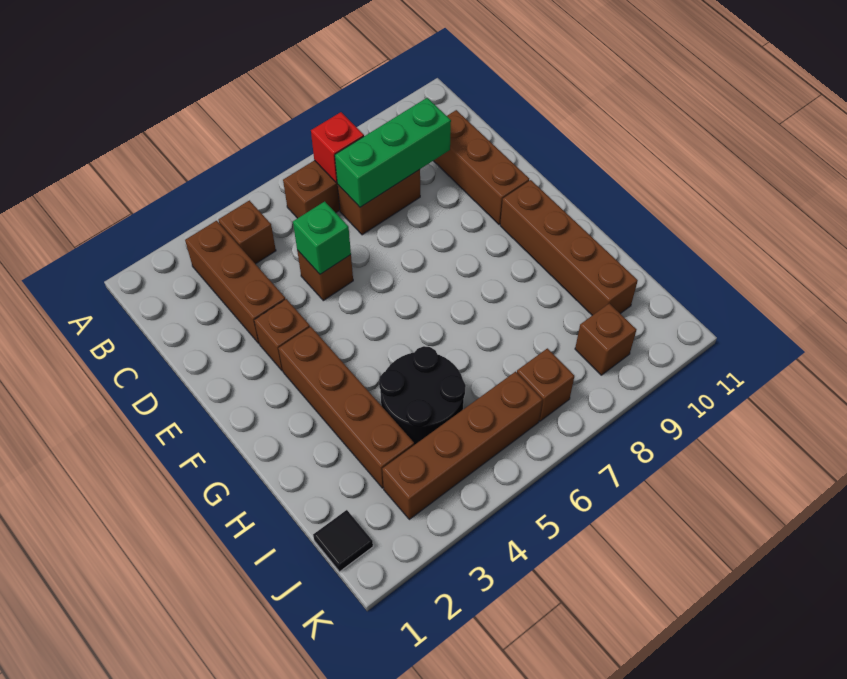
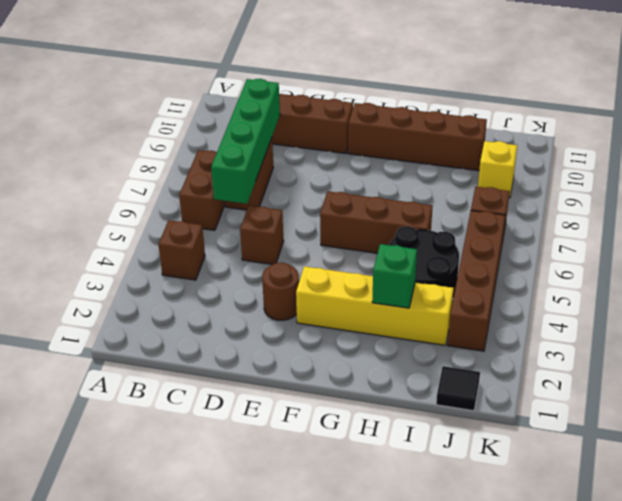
brown 1x3 brick [185,221,285,343] -> brown 1x3 brick moved to [320,191,433,253]
red 1x1 brick [311,112,364,183] -> none
green 1x3 brick [335,98,451,207] -> green 1x4 brick [211,79,280,204]
green 1x1 brick [293,201,351,274] -> green 1x1 brick moved to [372,244,417,308]
brown 1x1 brick [254,299,310,371] -> brown 1x1 round brick [262,262,299,320]
brown 1x4 brick [278,327,414,488] -> yellow 1x4 brick [296,266,454,345]
brown 1x1 brick [575,303,637,375] -> yellow 1x1 brick [478,141,517,198]

